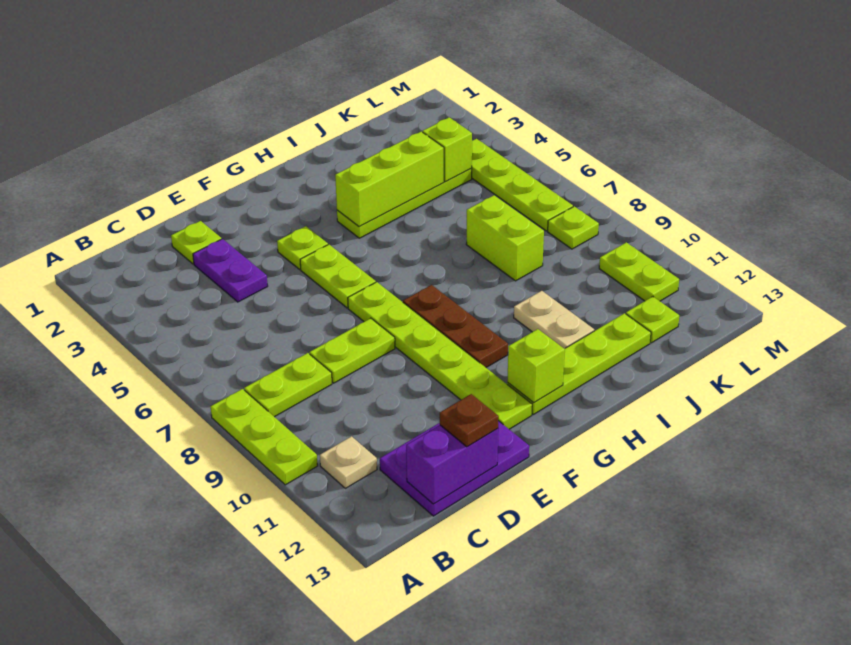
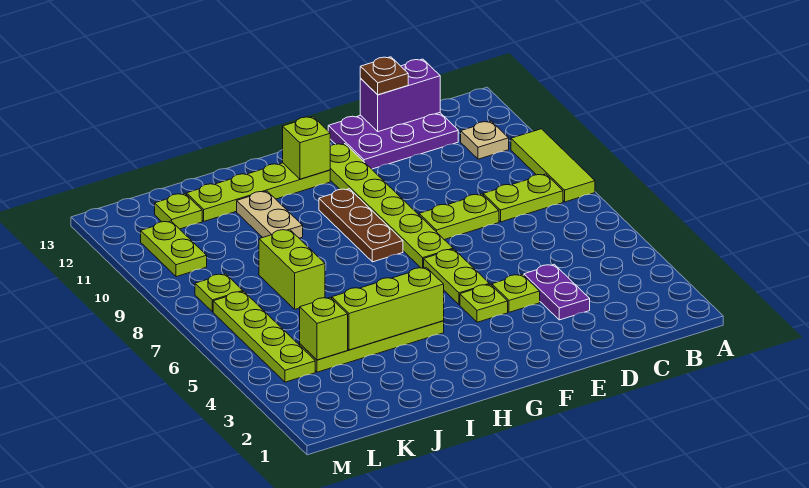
lime 1x3 plate [211,389,318,485] -> lime 1x3 tile [511,129,595,202]
lime 1x1 plate [171,221,222,264] -> lime 1x1 plate moved to [492,274,540,312]

